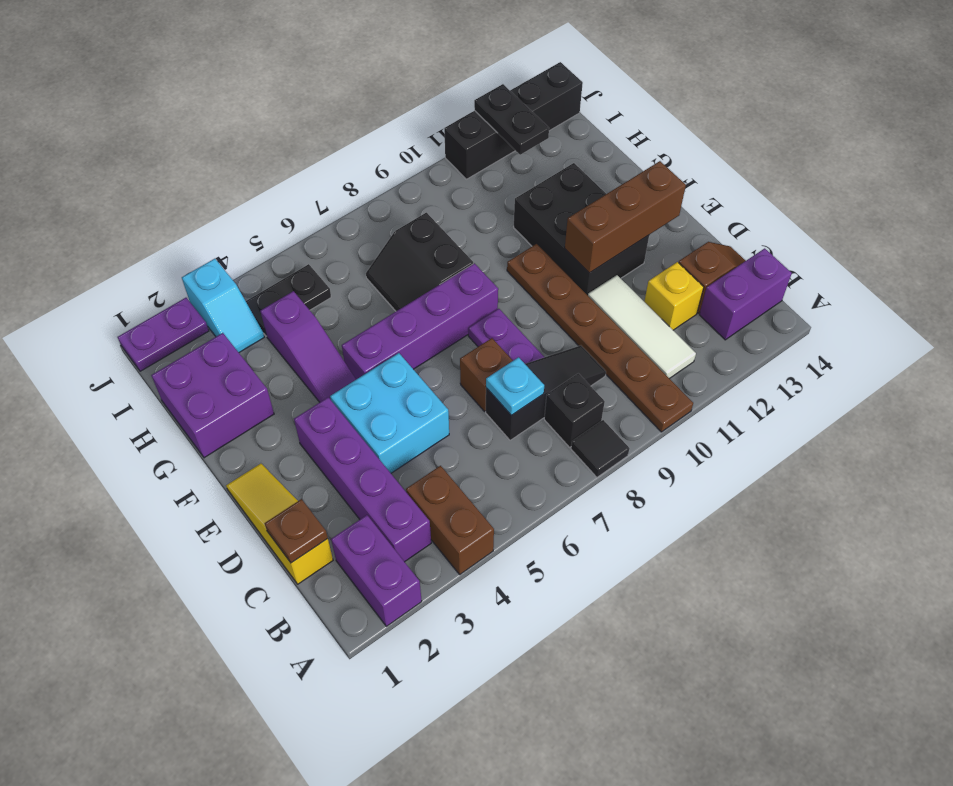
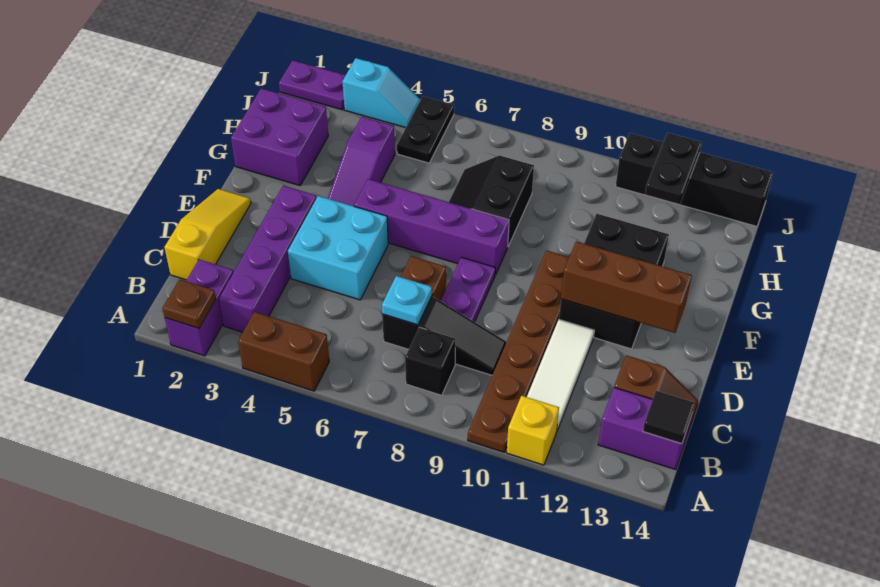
brown 1x2 brick [406,466,494,574] -> brown 1x2 brick turned to [238,312,329,391]
black 1x1 tile [571,420,630,477] -> black 1x1 tile moved to [643,391,695,444]
brown 1x1 plate [265,499,328,563] -> brown 1x1 plate moved to [162,279,216,328]
yellow 1x1 brick [644,262,704,330] -> yellow 1x1 brick moved to [507,396,559,465]
cyan 1x2 slope [182,259,264,352] -> cyan 1x2 slope turned to [342,58,421,128]
black 1x2 plate [246,264,331,336] -> black 1x2 plate turned to [397,96,454,163]

